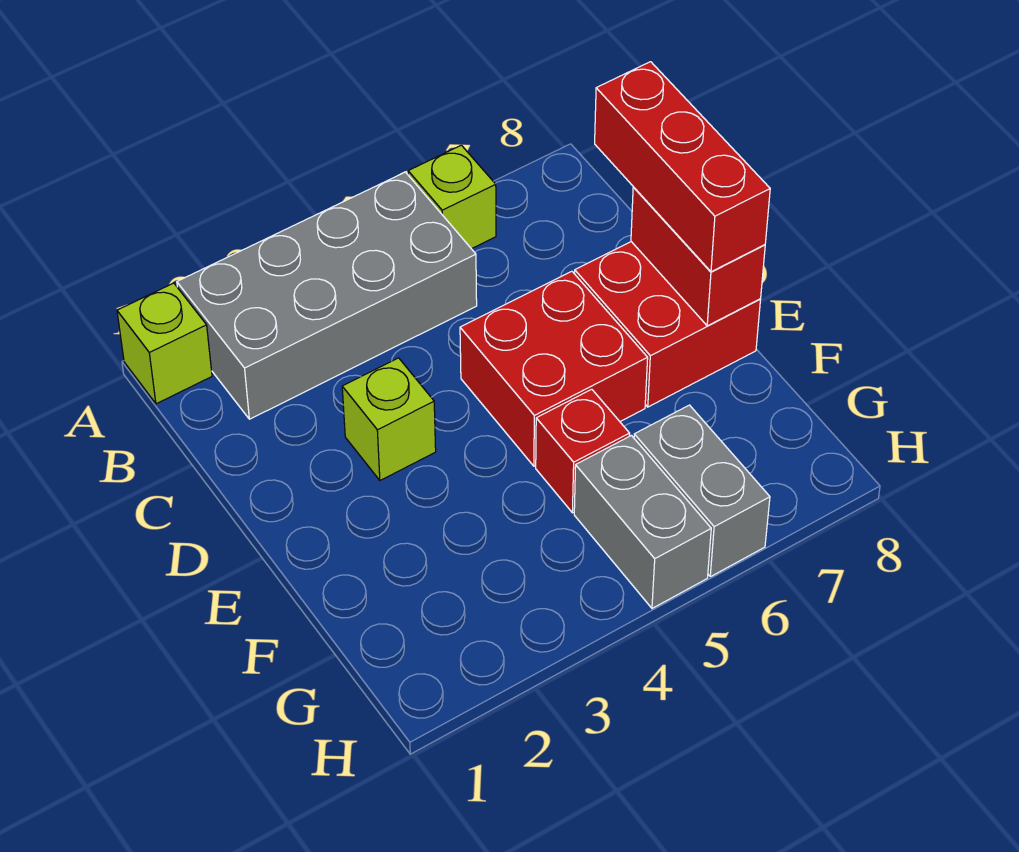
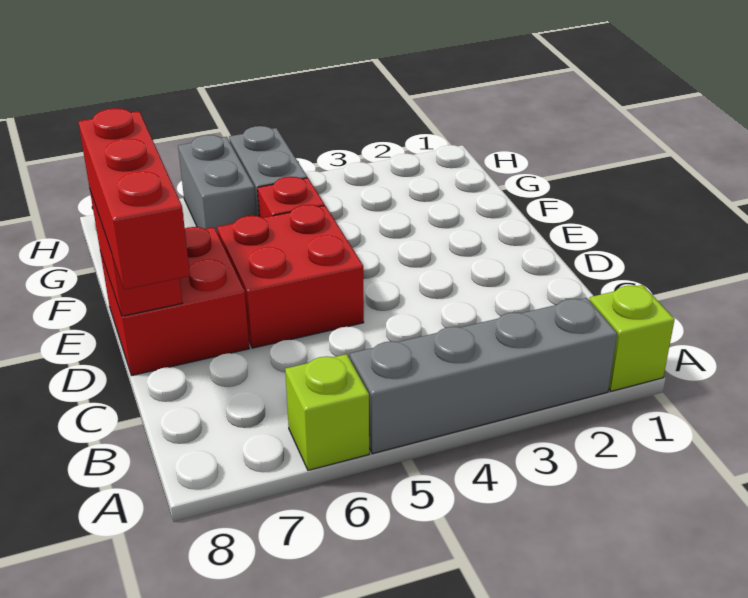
grey 2x4 brick [177,172,477,419] -> grey 1x4 brick [350,298,617,454]
lime 1x1 brick [342,358,436,481] -> none

